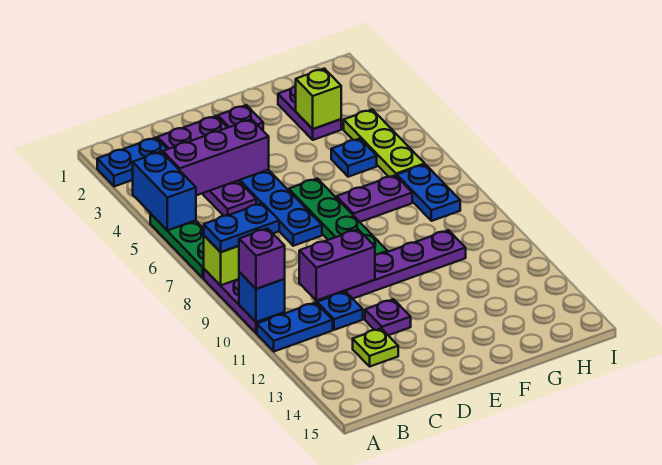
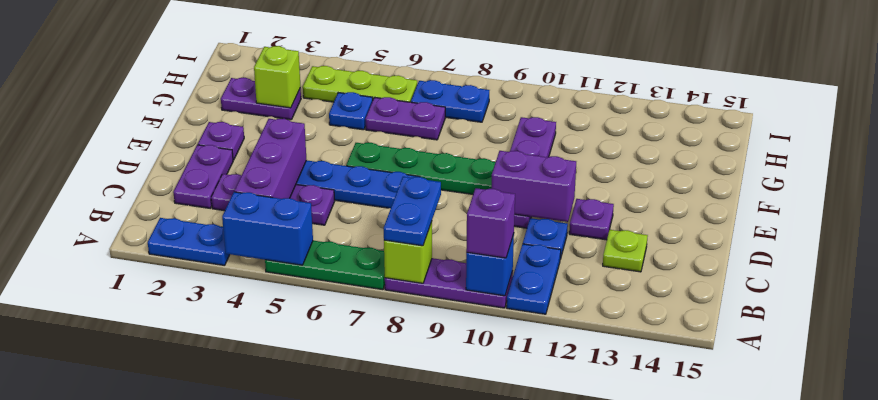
blue 1x2 plate [97,137,167,187] -> blue 1x2 plate turned to [148,218,230,266]
purple 1x2 brick [299,229,375,300] -> purple 1x2 brick turned to [492,151,576,222]
purple 1x2 plate [337,175,412,222] -> purple 1x2 plate turned to [365,97,445,140]

